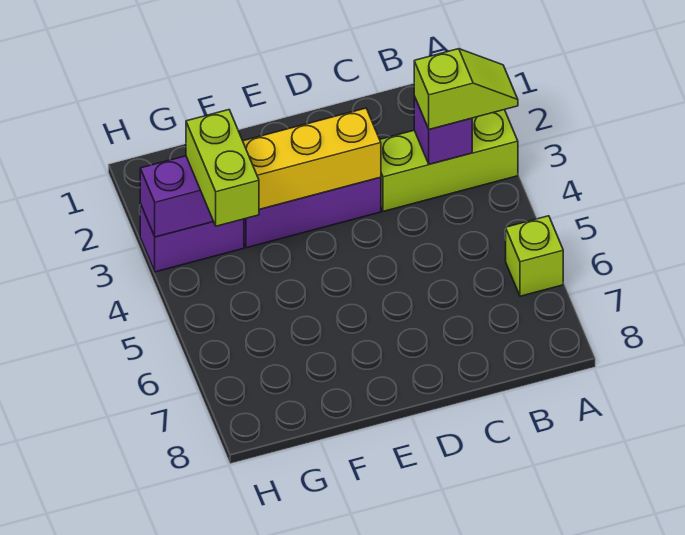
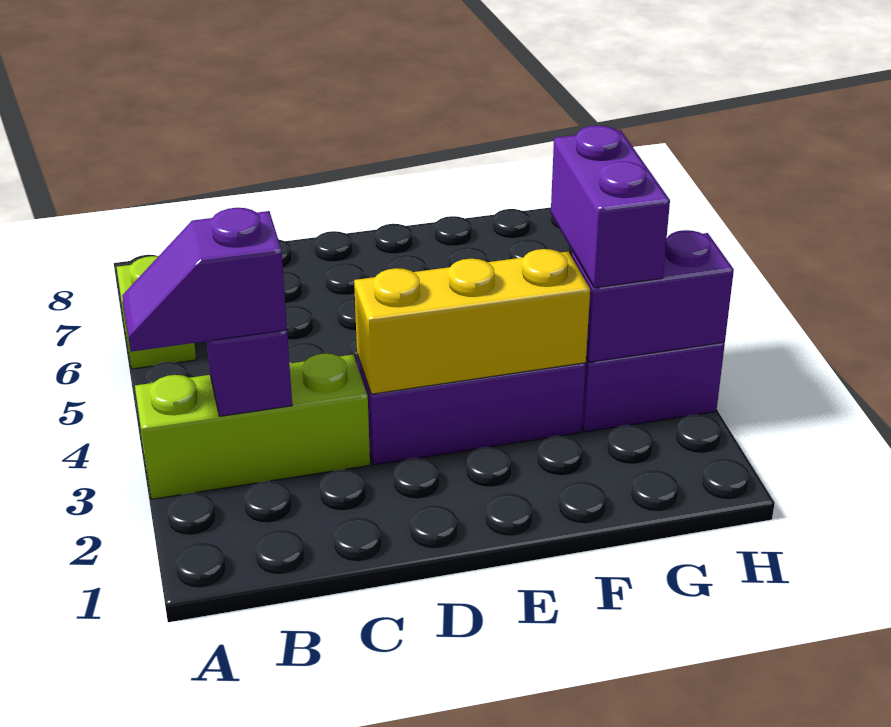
lime 1x2 slope [414,49,518,129] -> purple 1x2 slope [122,208,287,352]
lime 1x2 brick [186,110,259,226] -> purple 1x2 brick [551,126,670,288]

